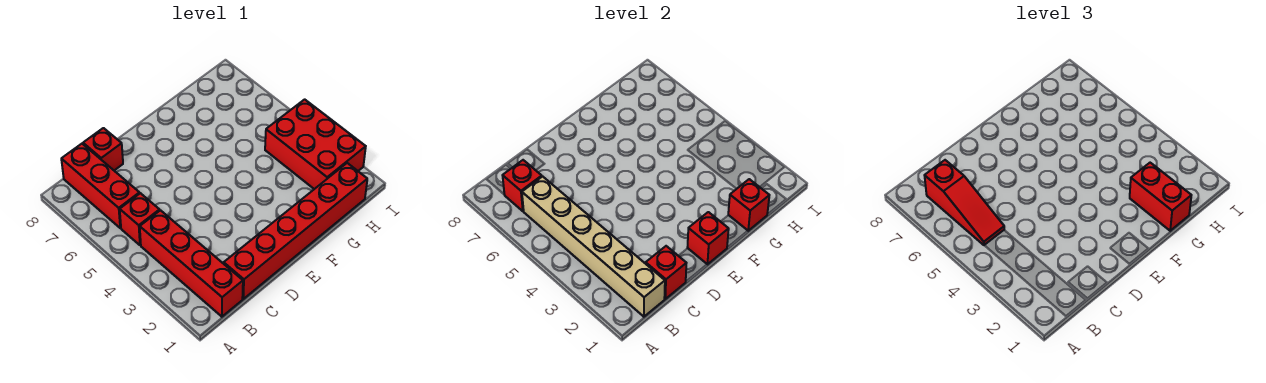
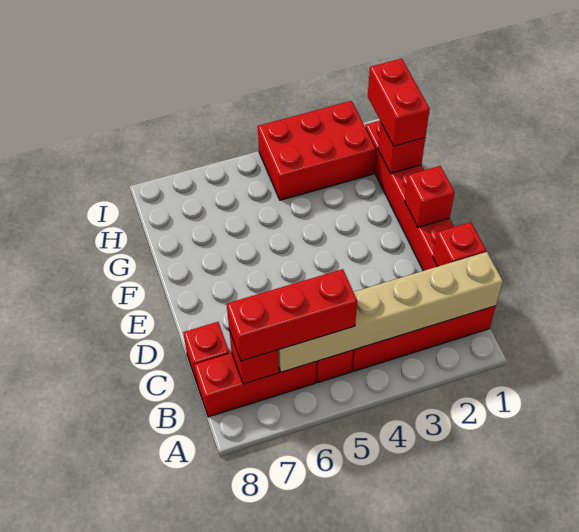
red 1x3 slope [924,160,1004,245] -> red 1x3 brick [227,269,357,361]
red 1x2 brick [1130,163,1191,231] -> red 1x2 brick turned to [368,59,430,146]

